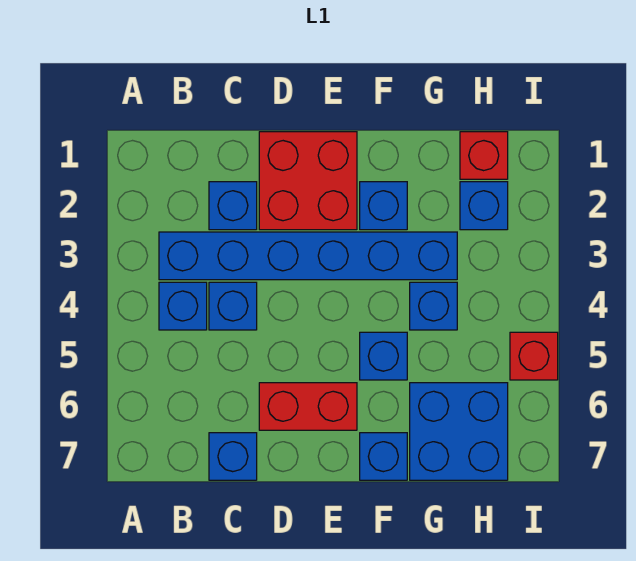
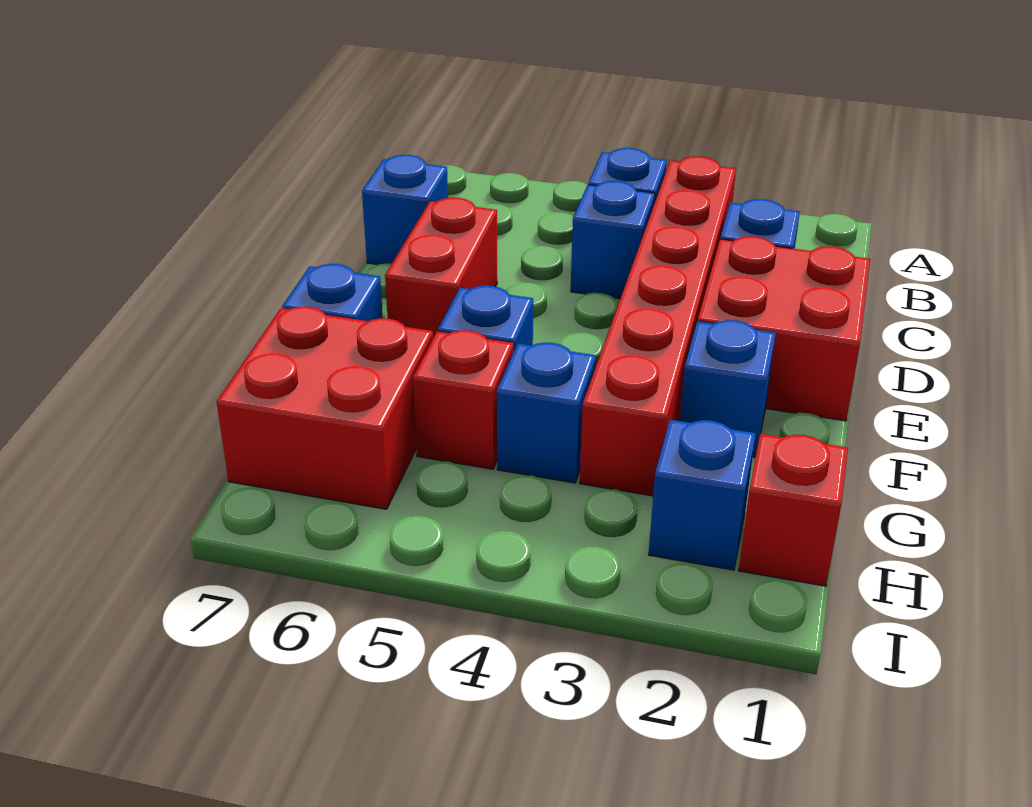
blue 1x6 brick [159,232,457,280] -> red 1x6 brick [580,156,736,496]
blue 2x2 brick [410,383,508,480] -> red 2x2 brick [216,307,433,509]
red 1x1 brick [510,332,558,380] -> red 1x1 brick moved to [413,330,513,469]

